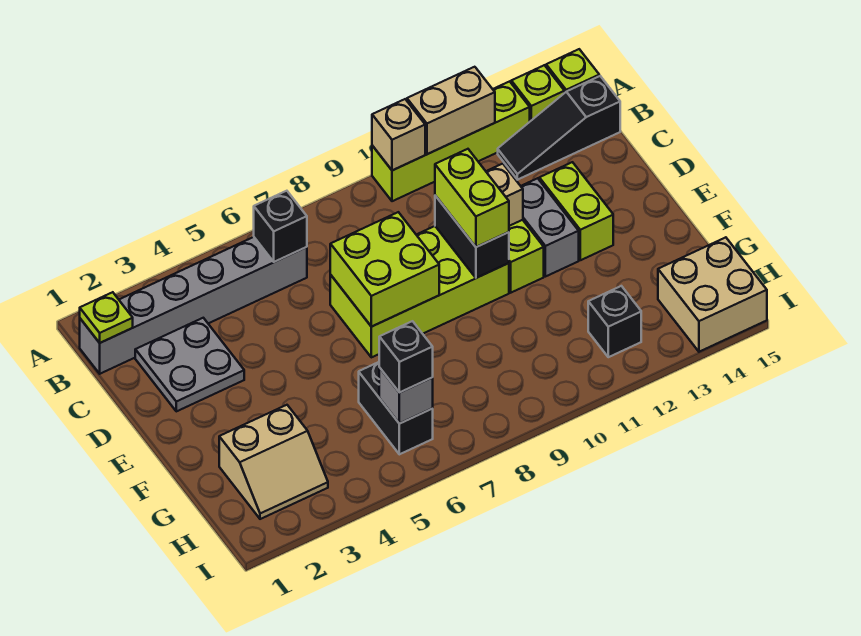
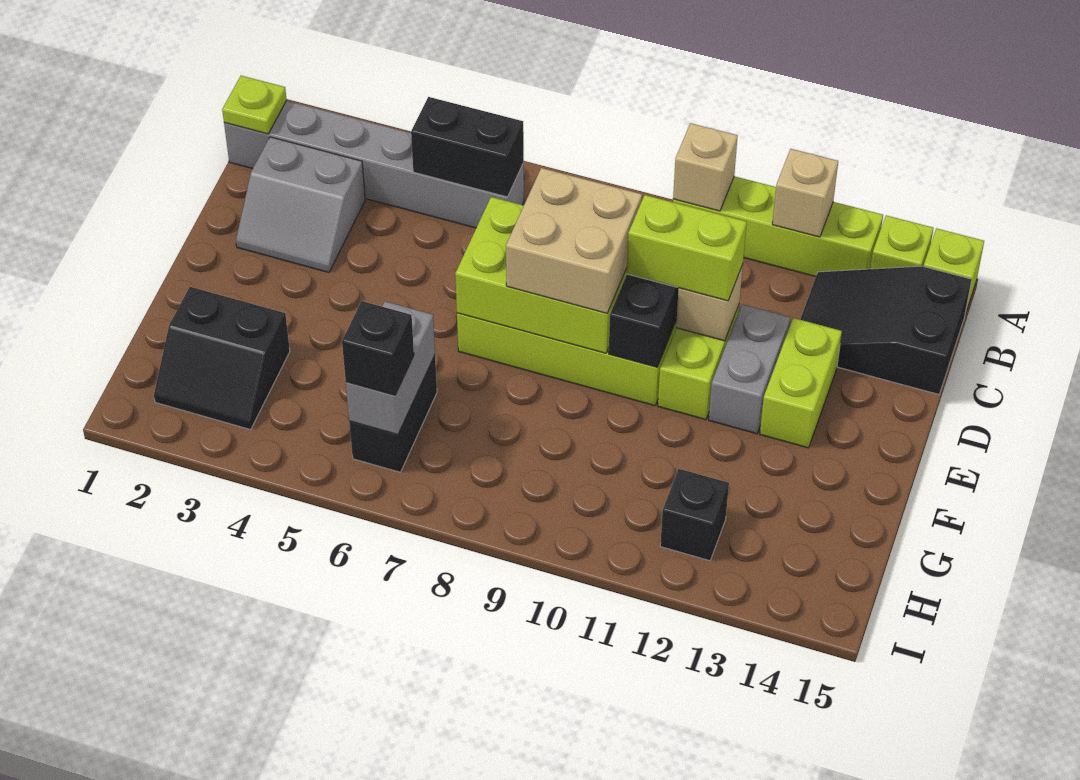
tan 1x2 brick [407,67,495,154] -> tan 1x1 brick [772,149,838,237]
black 1x1 brick [254,191,307,262] -> black 1x2 brick [411,97,524,197]
black 1x3 slope [498,76,620,180] -> black 2x3 slope [800,266,972,394]
grey 2x2 plate [135,318,244,411] -> grey 2x2 slope [236,137,365,272]
lime 2x2 brick [330,212,439,327] -> lime 2x3 brick [455,197,627,353]
lime 1x2 brick [435,149,509,247] -> lime 1x2 brick turned to [627,195,747,301]
tan 2x2 slope [219,405,328,519] -> black 2x2 slope [154,287,290,430]
grey 1x1 brick [379,368,433,424] -> grey 1x2 brick [346,302,435,435]
tan 2x2 brick [658,237,767,352] -> tan 2x2 brick moved to [506,168,642,313]

